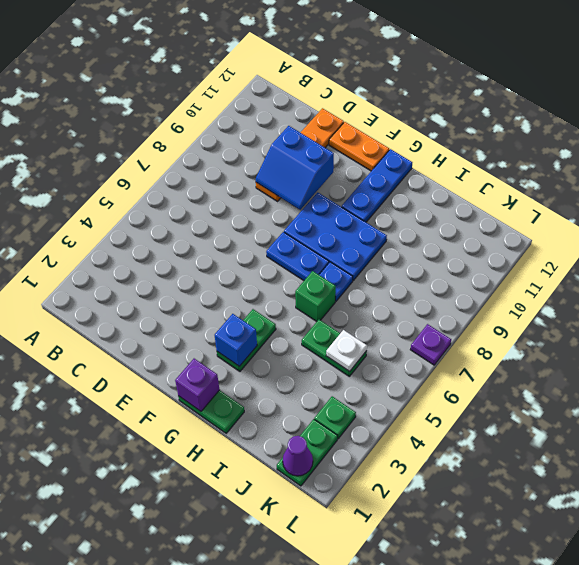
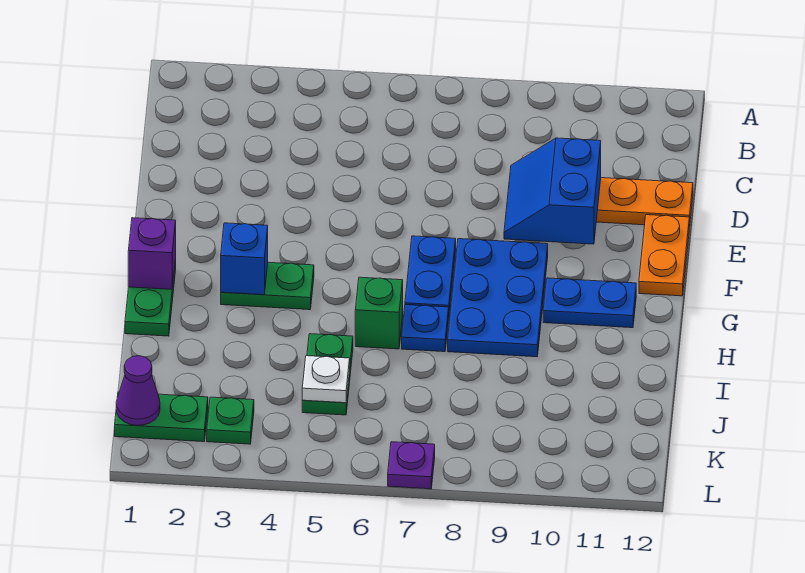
blue 1x3 plate [342,149,412,222] -> blue 1x2 plate [543,278,636,328]

